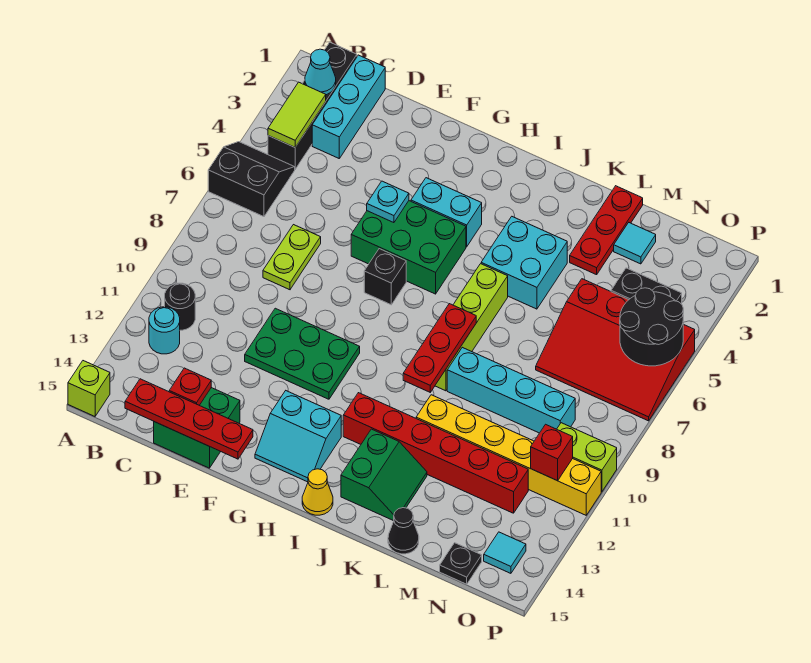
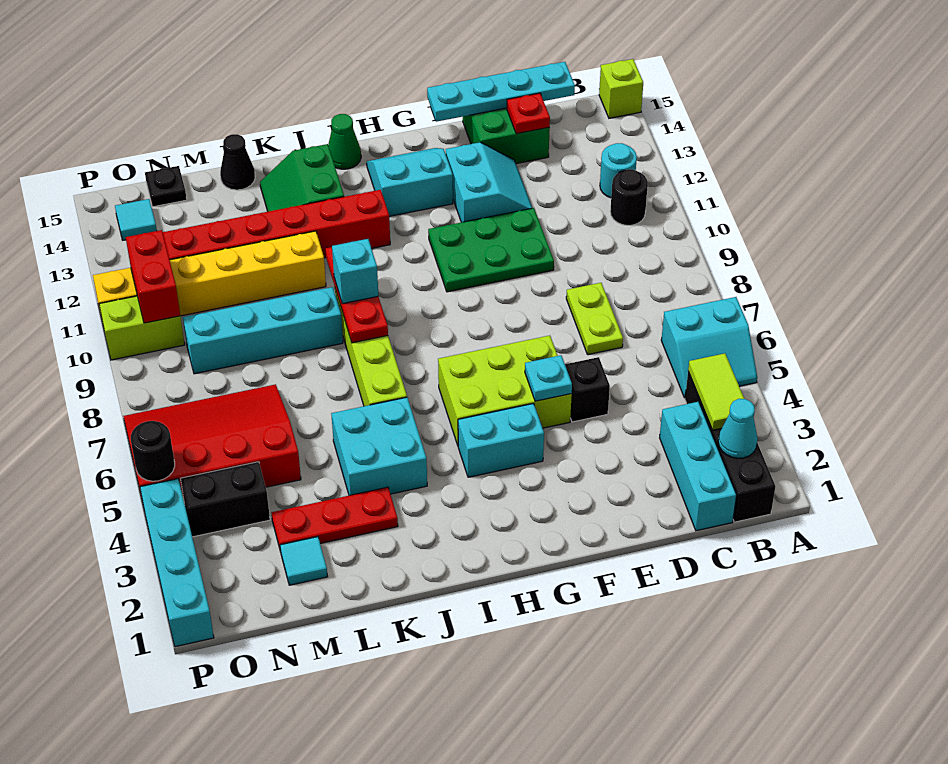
black 2x2 slope [208,142,295,217] -> cyan 2x2 slope [661,297,757,398]
red 1x4 plate [125,379,253,459] -> cyan 1x4 plate [427,62,575,122]
none -> cyan 2x2 slope [446,142,532,222]
green 2x3 brick [351,201,466,294] -> lime 2x3 brick [438,336,572,445]
black 1x1 brick [364,249,406,305] -> black 1x1 brick moved to [565,357,610,422]
yellow 1x1 cone [302,469,333,515] -> green 1x1 cone [328,114,361,169]
none -> cyan 1x1 brick [332,239,378,304]
red 1x3 plate [570,186,643,275] -> red 1x3 plate turned to [271,487,398,552]
black 2x2 round brick [620,288,683,366] -> black 1x1 round brick [131,421,175,481]
red 1x1 brick [531,424,573,481] -> red 1x2 brick [126,230,180,323]
none -> cyan 1x4 brick [140,479,214,647]

